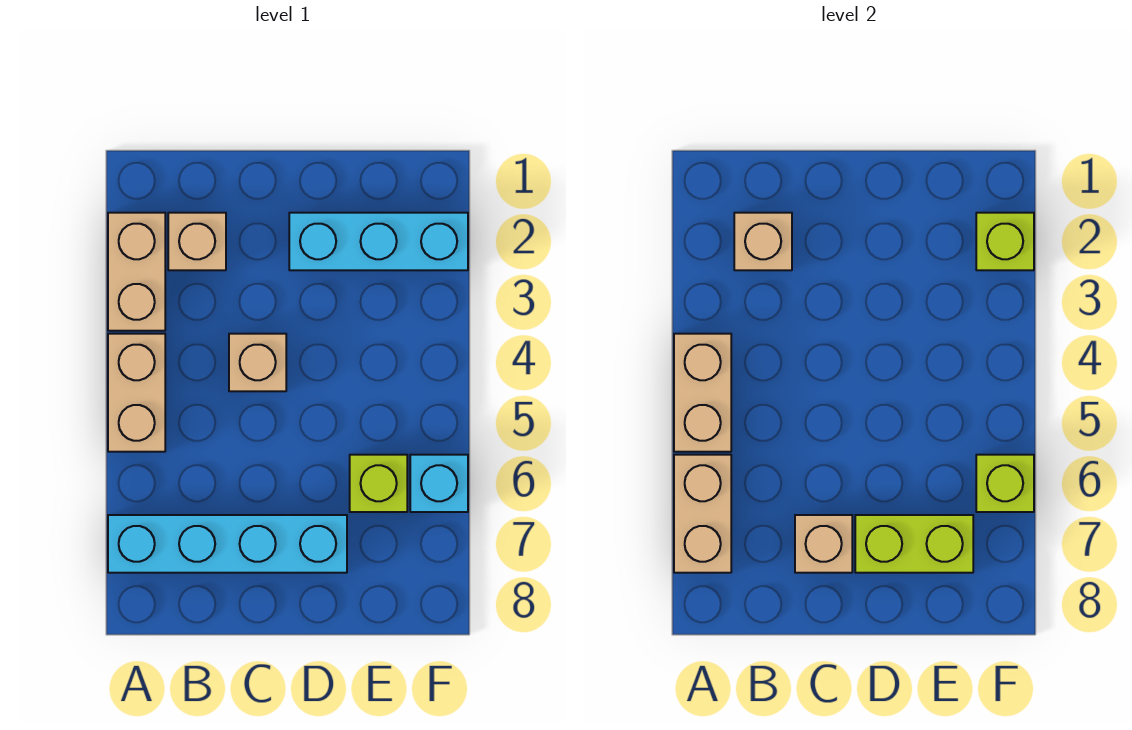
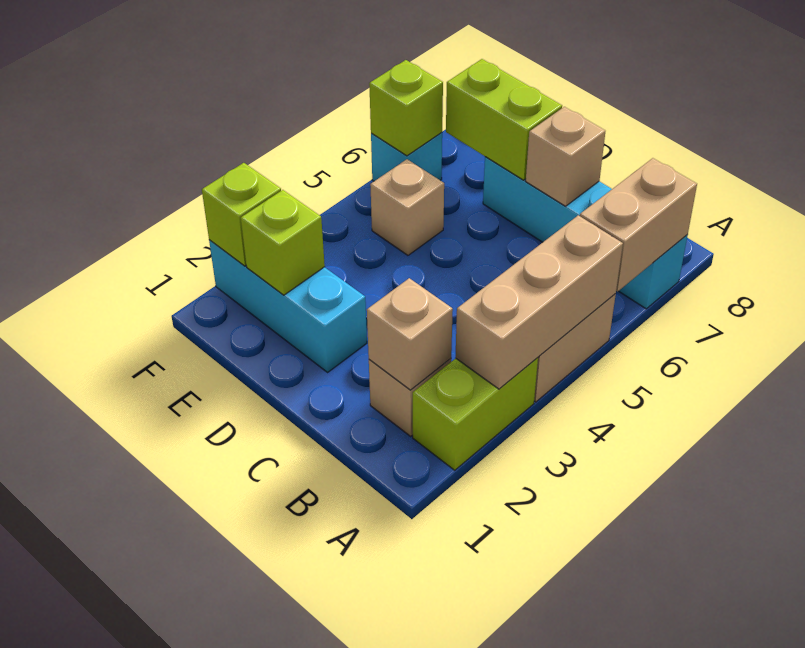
tan 1x2 brick [108,213,165,331] -> lime 1x2 brick [413,358,538,470]
tan 1x2 brick [674,334,731,452] -> tan 1x3 brick [455,215,623,389]
tan 1x1 brick [229,334,286,391] -> tan 1x1 brick moved to [370,159,444,255]
lime 1x1 brick [350,455,407,512] -> lime 1x1 brick moved to [241,190,325,295]

